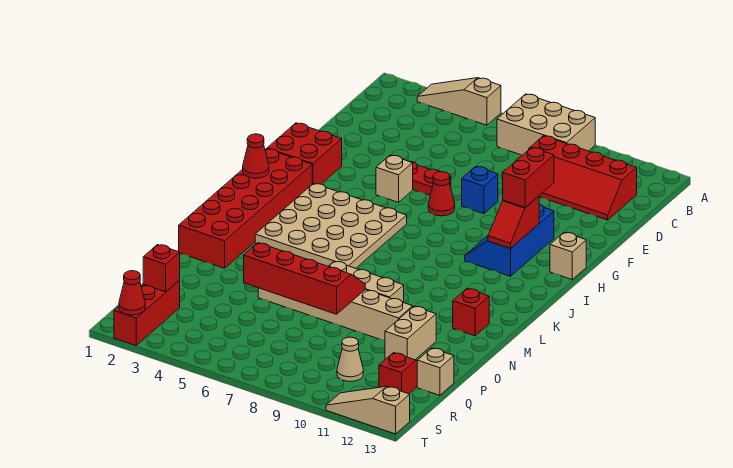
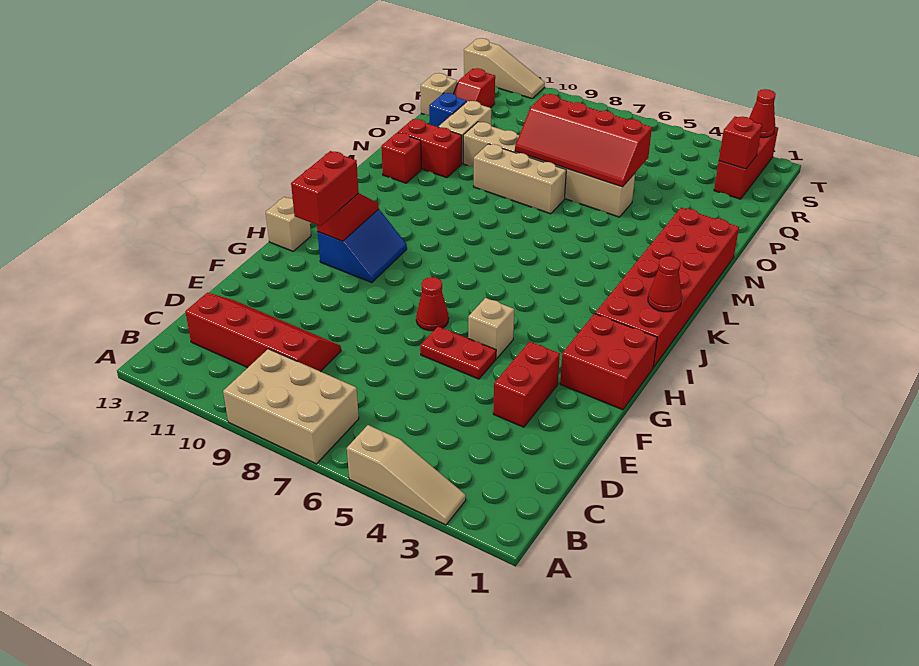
none -> red 1x2 brick [493,342,560,427]
blue 1x1 brick [462,166,498,214] -> blue 1x1 brick moved to [429,93,467,127]
blue 2x3 slope [465,204,554,276] -> blue 2x2 slope [318,209,407,283]
tan 4x4 plate [255,183,407,268] -> none
none -> red 1x2 brick [398,119,462,178]
tan 1x1 cone [337,337,363,382] -> none

